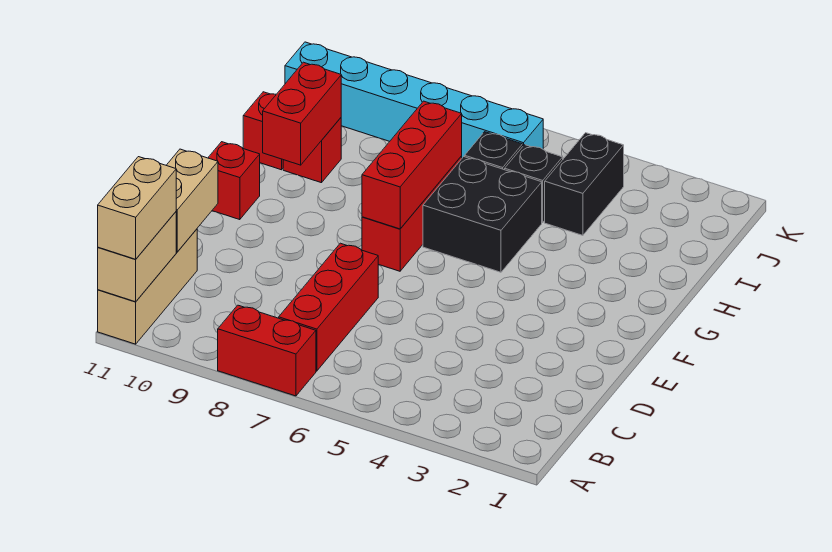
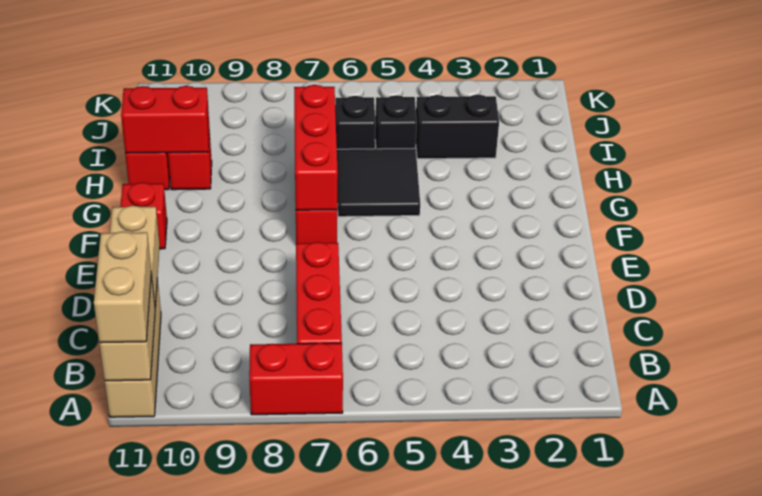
black 2x2 brick [423,157,542,272] -> black 2x2 tile [337,148,420,217]
red 1x2 brick [263,62,341,165] -> red 1x2 brick turned to [121,86,209,153]
black 1x2 brick [545,133,624,235] -> black 1x2 brick turned to [416,94,499,159]
cyan 1x6 brick [285,42,543,158] -> none

